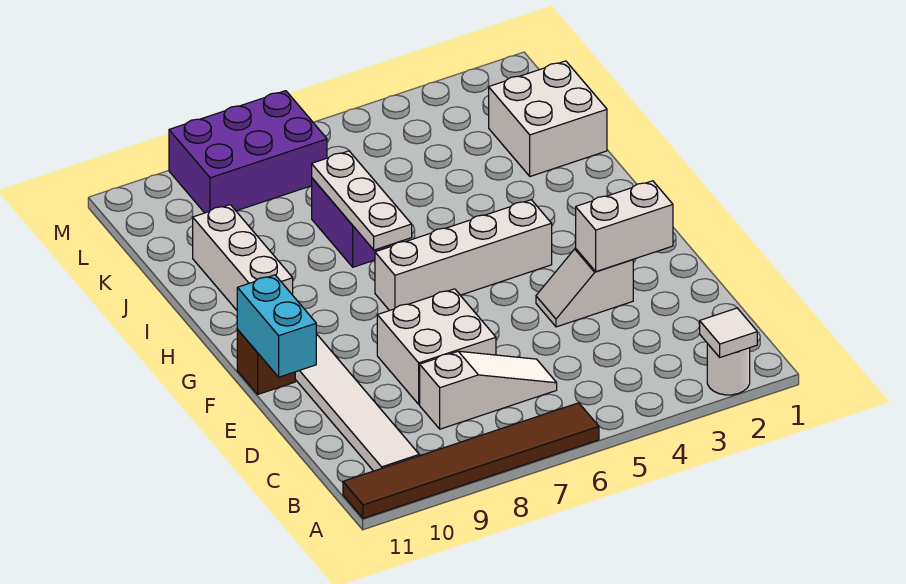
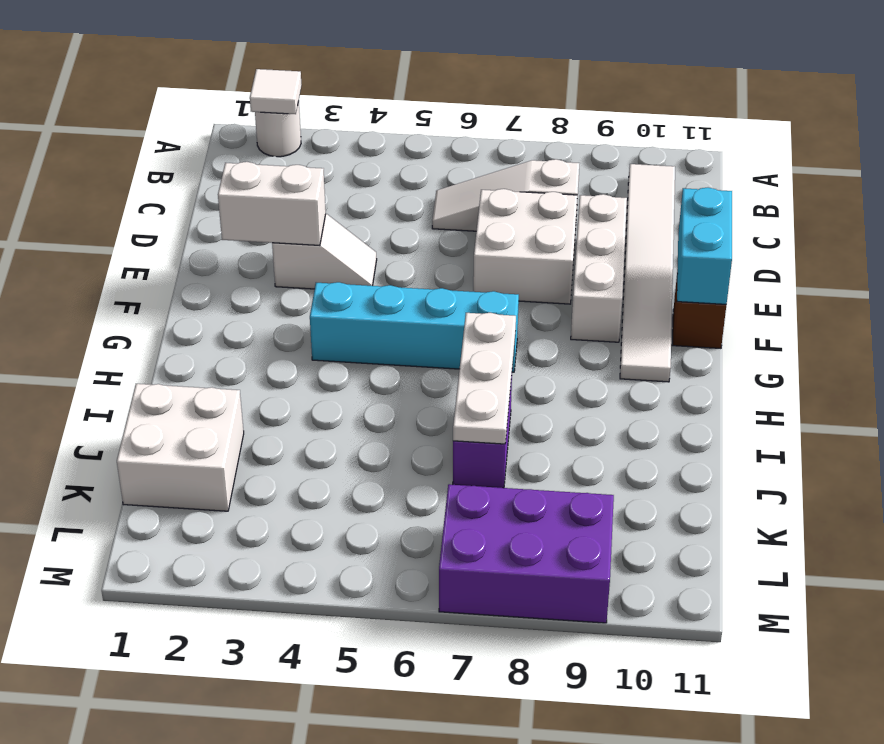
brown 1x6 tile [343,403,599,518] -> none
white 1x4 brick [375,200,552,311] -> cyan 1x4 brick [310,282,519,372]
white 1x3 brick [193,205,293,310] -> white 1x3 brick moved to [571,194,627,342]

